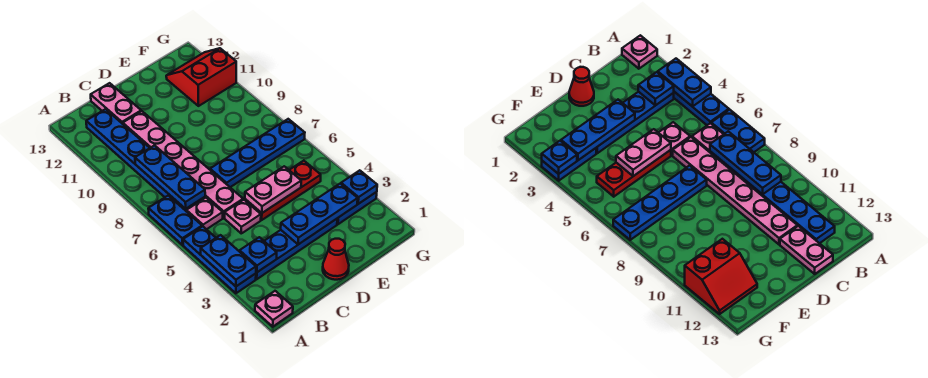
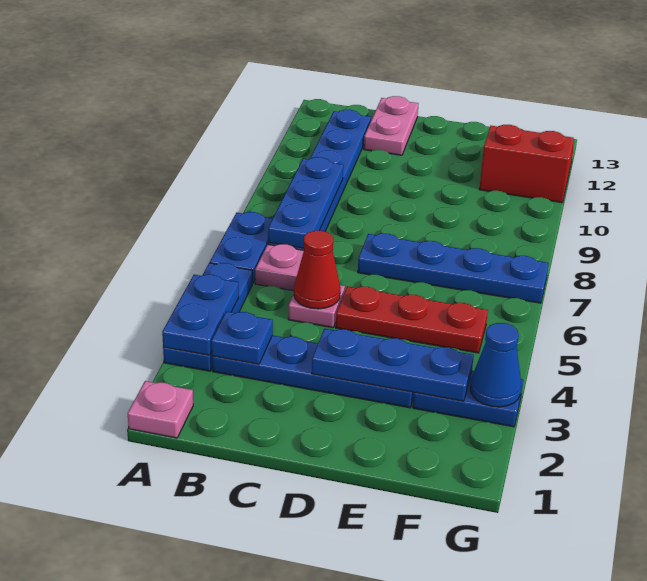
pink 1x6 plate [123,111,243,218] -> none
red 1x1 cone [323,239,349,280] -> red 1x1 cone moved to [294,231,340,309]
pink 1x2 plate [245,166,301,213] -> none
blue 1x1 plate [341,170,377,204] -> blue 1x1 cone [470,323,521,407]

